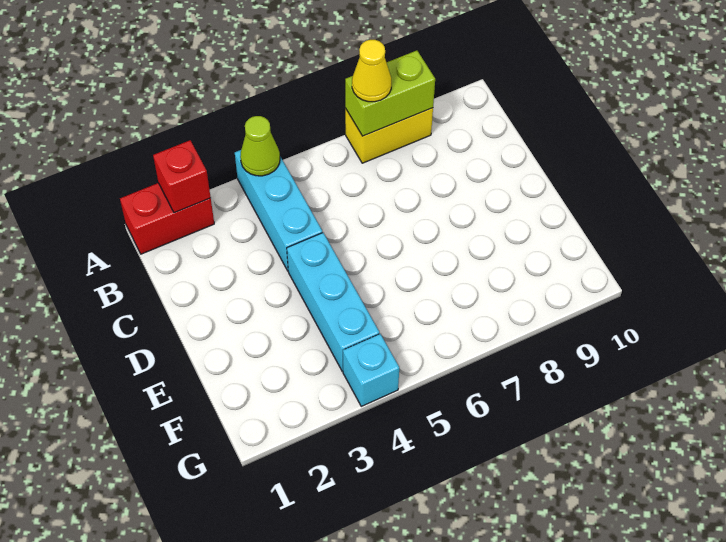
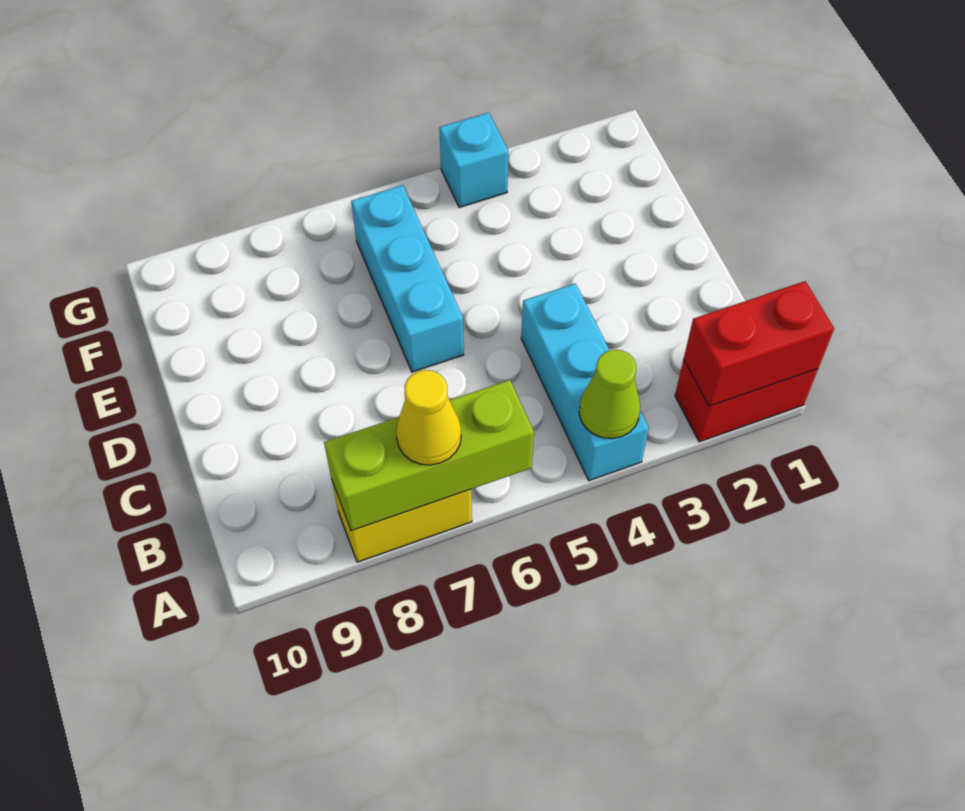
red 1x1 brick [153,140,211,213] -> red 1x2 brick [684,281,834,406]
lime 1x2 brick [345,51,435,136] -> lime 1x3 brick [324,380,534,531]
cyan 1x3 brick [287,233,379,371] -> cyan 1x3 brick moved to [351,185,464,372]

